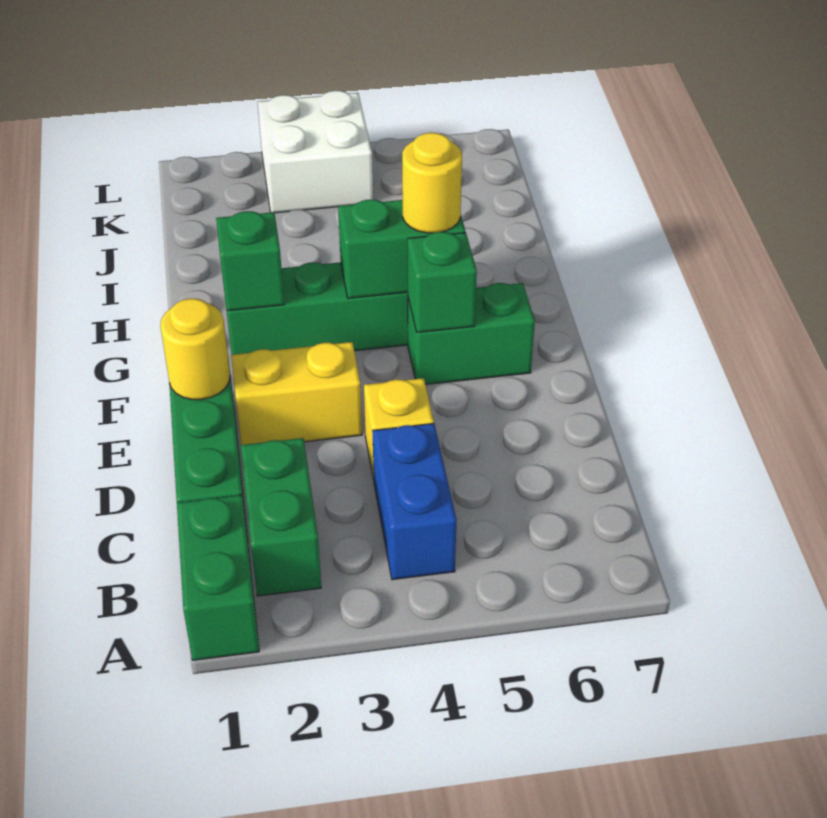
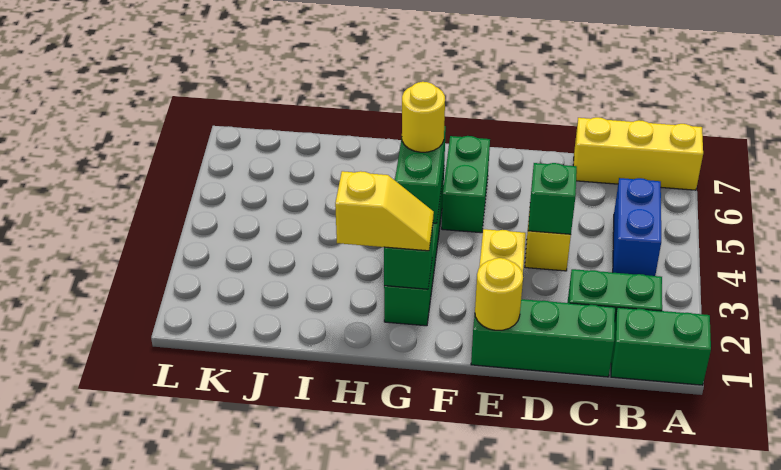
none -> yellow 1x3 brick [573,117,703,190]
blue 1x2 brick [372,424,457,580] -> blue 1x2 brick turned to [613,178,661,276]
green 1x1 brick [408,232,477,333] -> green 1x1 brick moved to [528,163,577,234]
none -> yellow 1x2 slope [335,171,434,251]
white 2x2 brick [258,91,373,213] -> none

